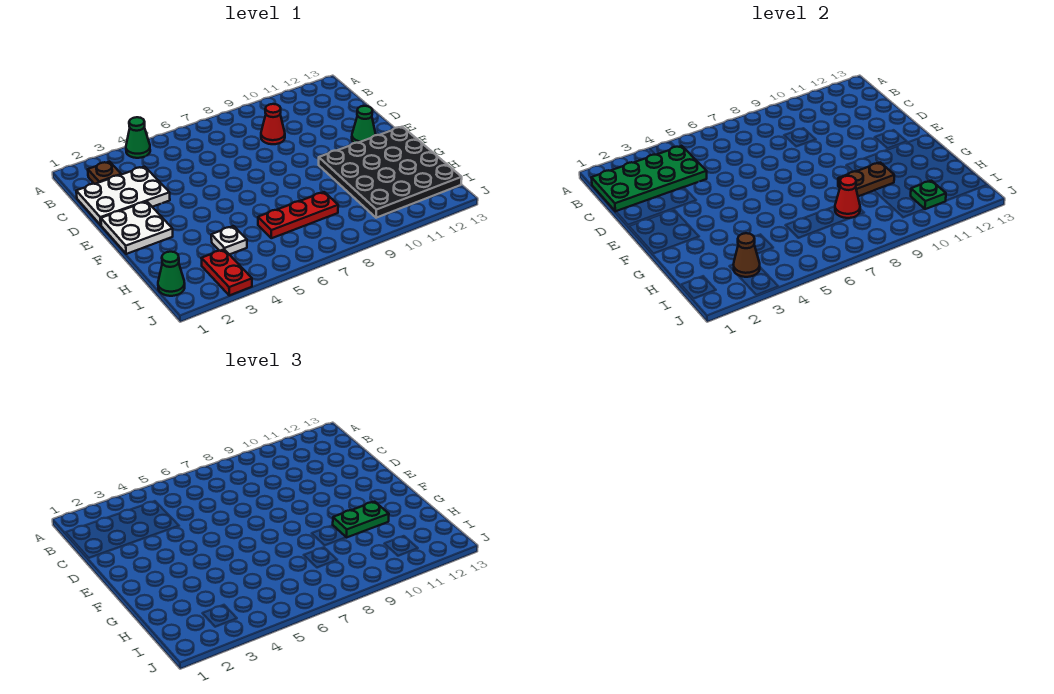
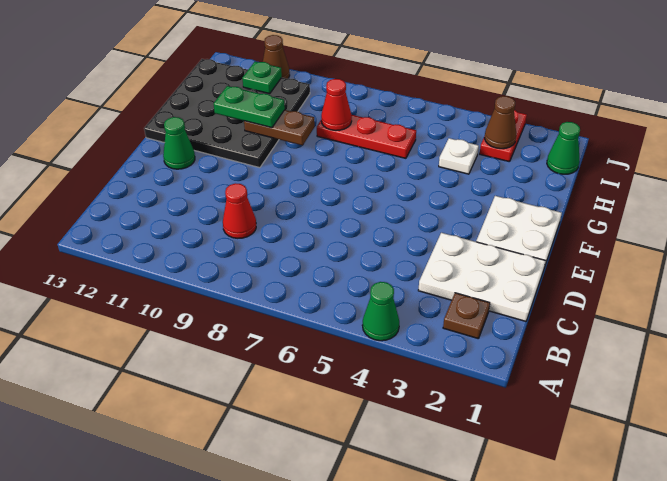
green 2x4 plate [591,146,707,211] -> none
none -> brown 1x1 cone [263,35,290,79]

